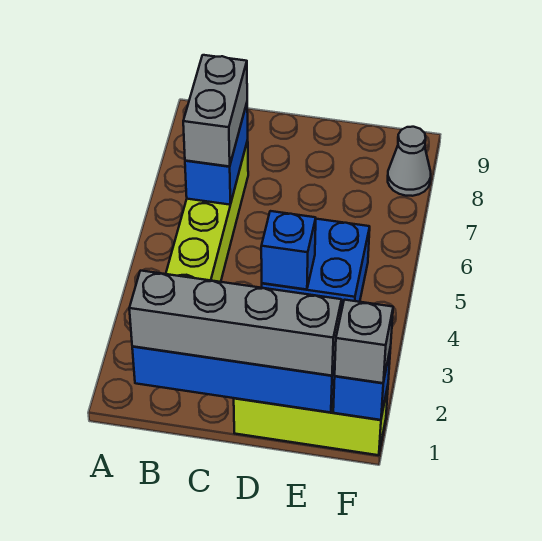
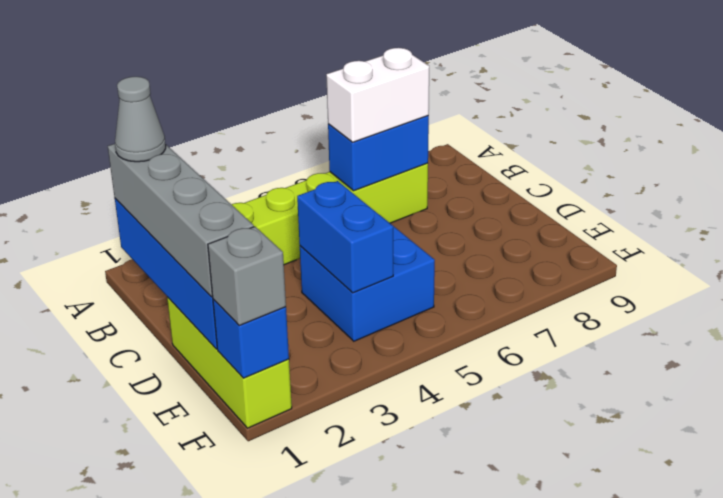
grey 1x2 brick [183,55,247,167] -> white 1x2 brick [326,48,429,142]
blue 1x1 brick [261,211,316,290] -> blue 1x2 brick [297,181,393,293]
grey 1x1 cone [388,127,431,196] -> grey 1x1 cone moved to [115,77,166,162]

